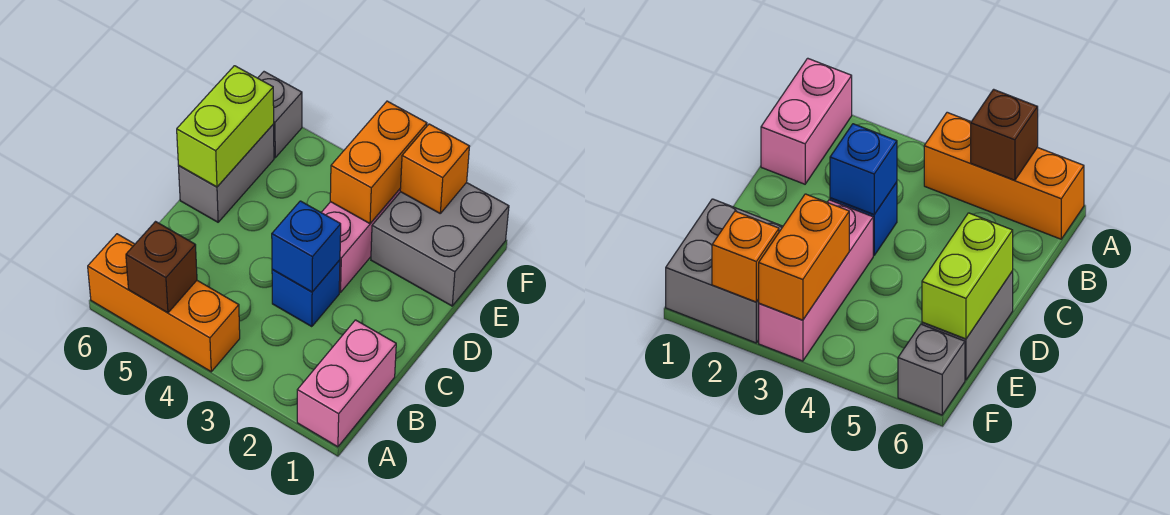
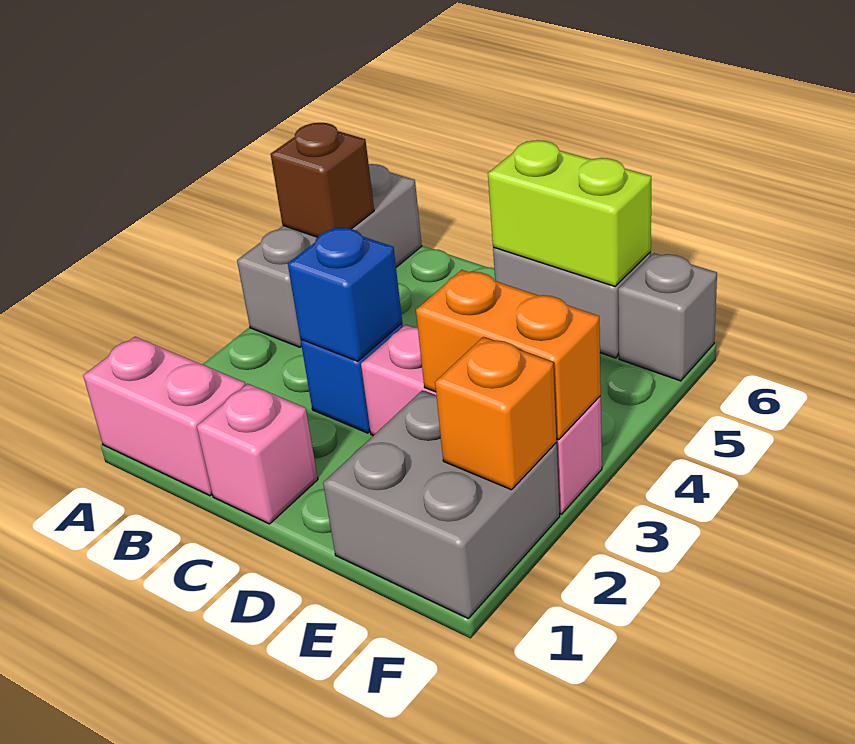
orange 1x3 brick [88,234,240,372] -> grey 1x3 brick [237,164,422,347]
none -> pink 1x1 brick [197,384,318,524]

